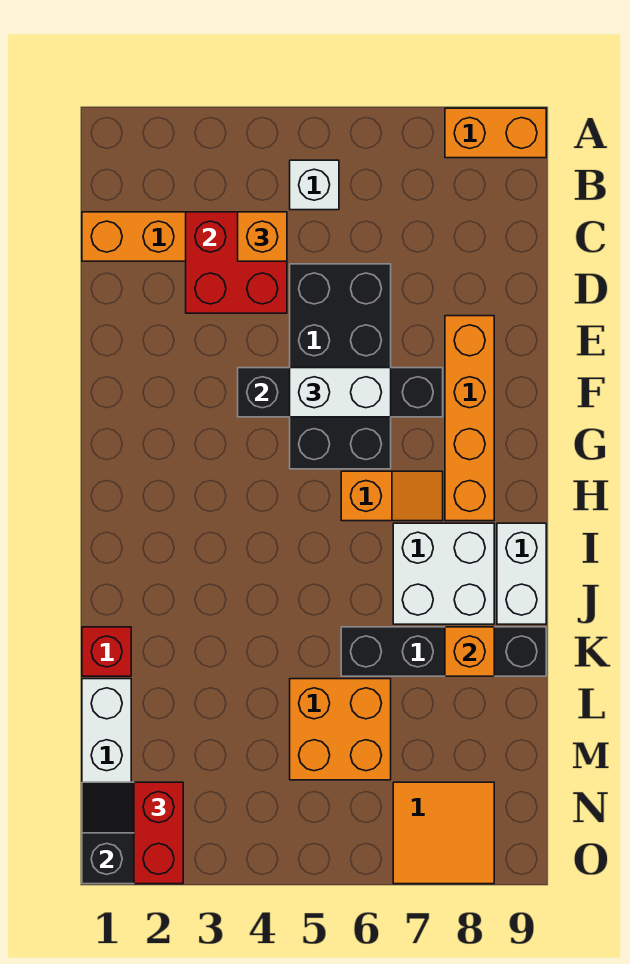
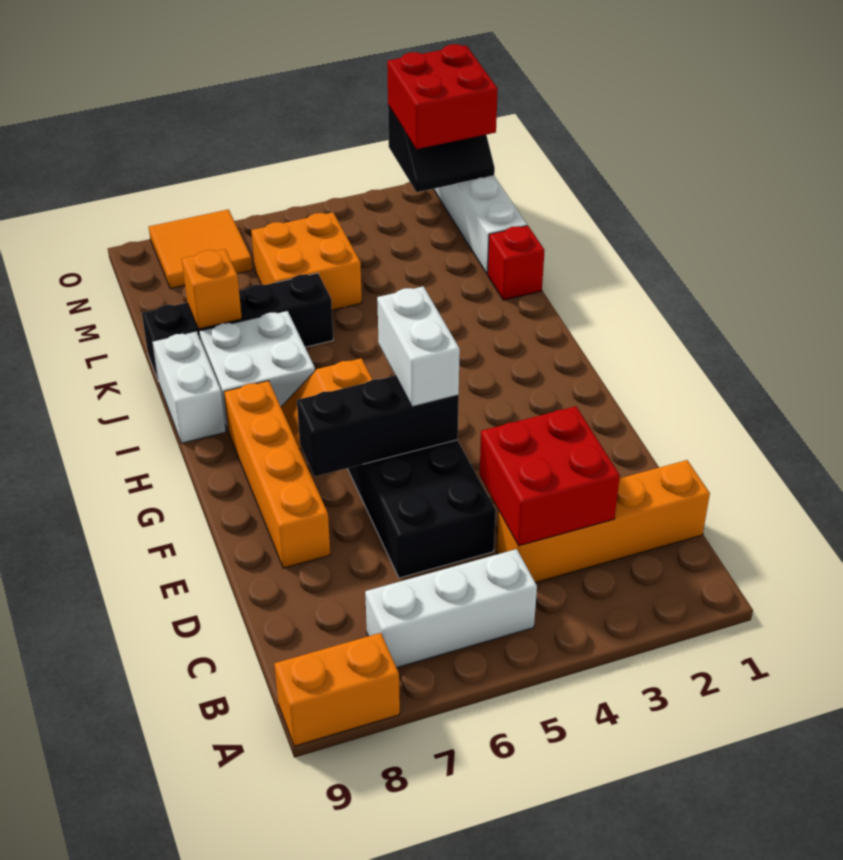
white 1x1 brick [290,160,339,210] -> white 1x3 brick [365,549,537,668]
orange 1x1 brick [238,212,287,261] -> none
black 1x4 brick [238,368,443,417] -> black 1x3 brick [297,376,459,476]
white 1x2 brick [290,368,391,417] -> white 1x2 brick turned to [377,286,460,407]
red 1x2 brick [134,782,183,884] -> red 2x2 brick [387,44,498,149]

